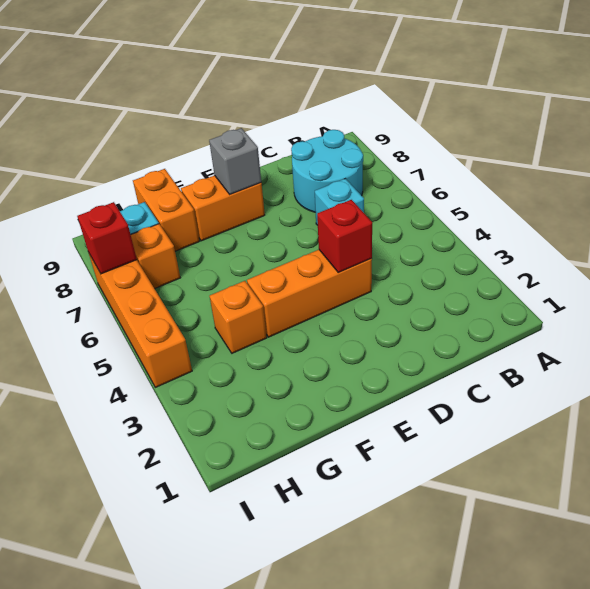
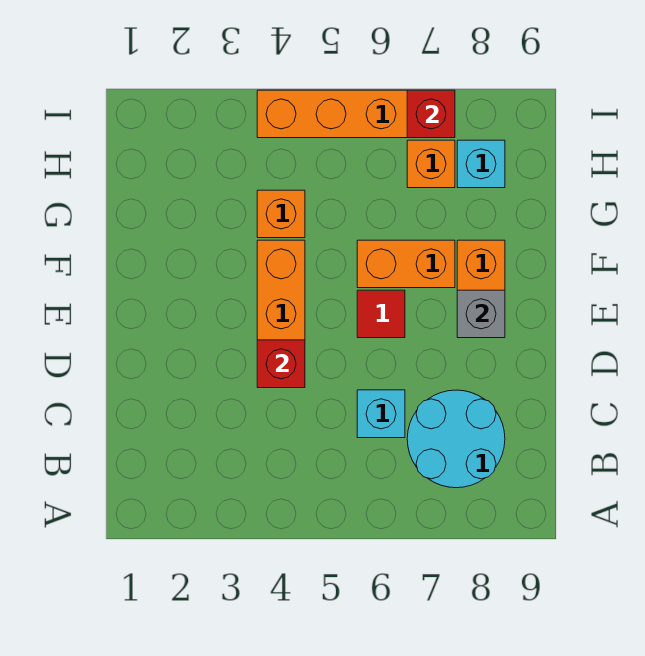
none -> red 1x1 tile [357,290,405,338]
orange 1x2 brick [133,169,199,251] -> orange 1x2 brick moved to [357,240,455,288]

